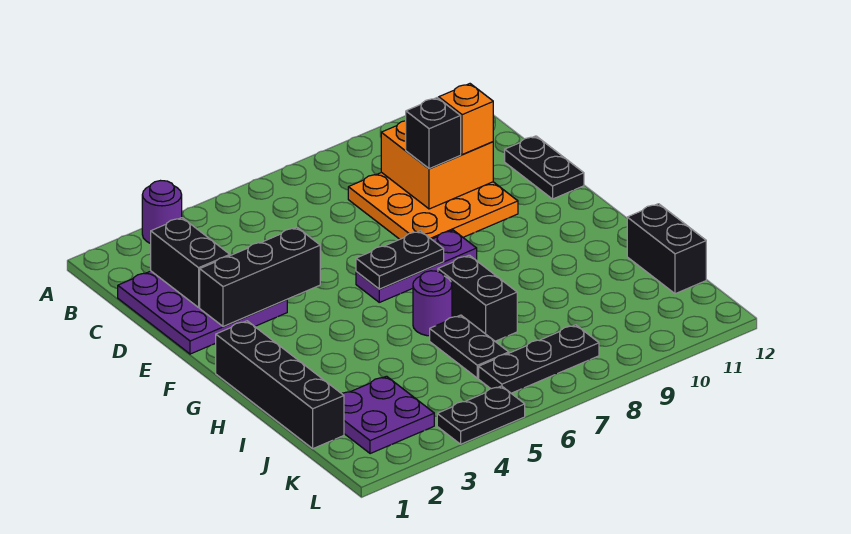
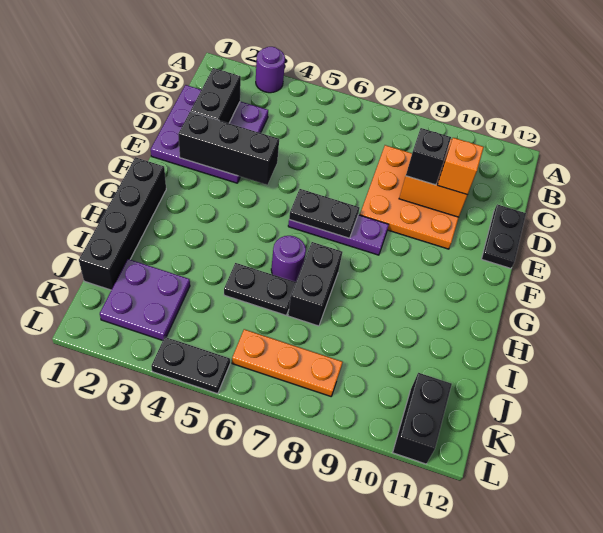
black 1x2 plate [430,315,509,378] -> black 1x2 plate turned to [224,263,296,315]
black 1x2 brick [627,204,706,294] -> black 1x2 brick moved to [393,373,452,464]
black 1x3 plate [479,325,599,393] -> orange 1x3 plate [232,329,343,396]

